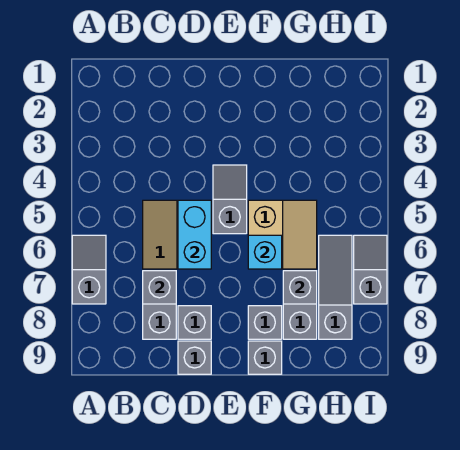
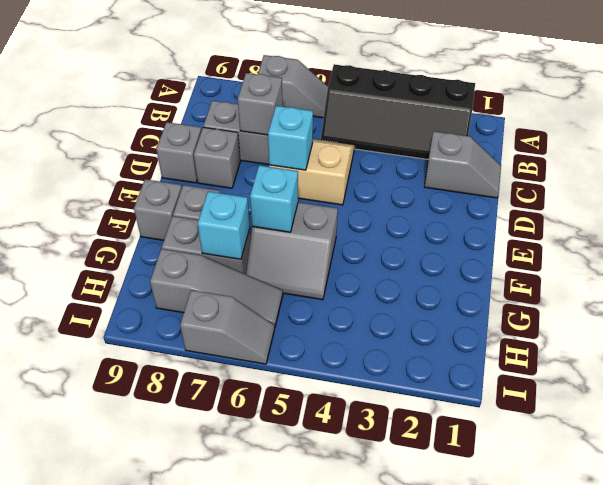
none -> black 2x4 slope [321,64,475,159]
cyan 1x2 brick [178,200,211,269] -> cyan 1x1 brick [268,106,313,170]
grey 1x2 slope [213,165,247,234] -> grey 1x2 slope moved to [424,131,501,198]
tan 2x2 slope [248,200,317,269] -> grey 2x2 slope [246,202,338,300]
grey 1x1 brick [283,271,317,304] -> cyan 1x1 brick [198,191,250,259]

